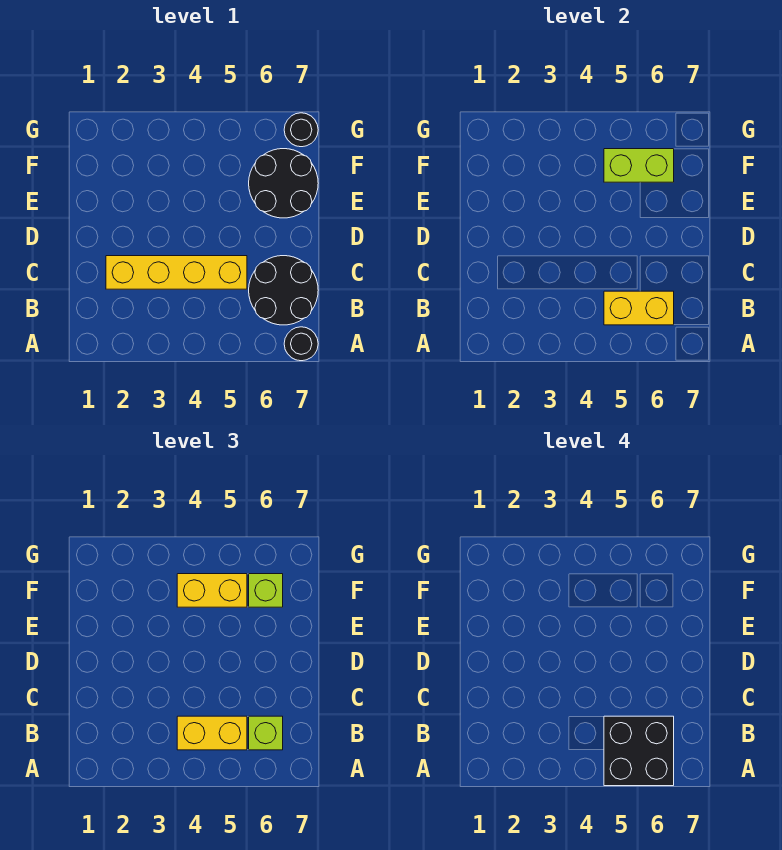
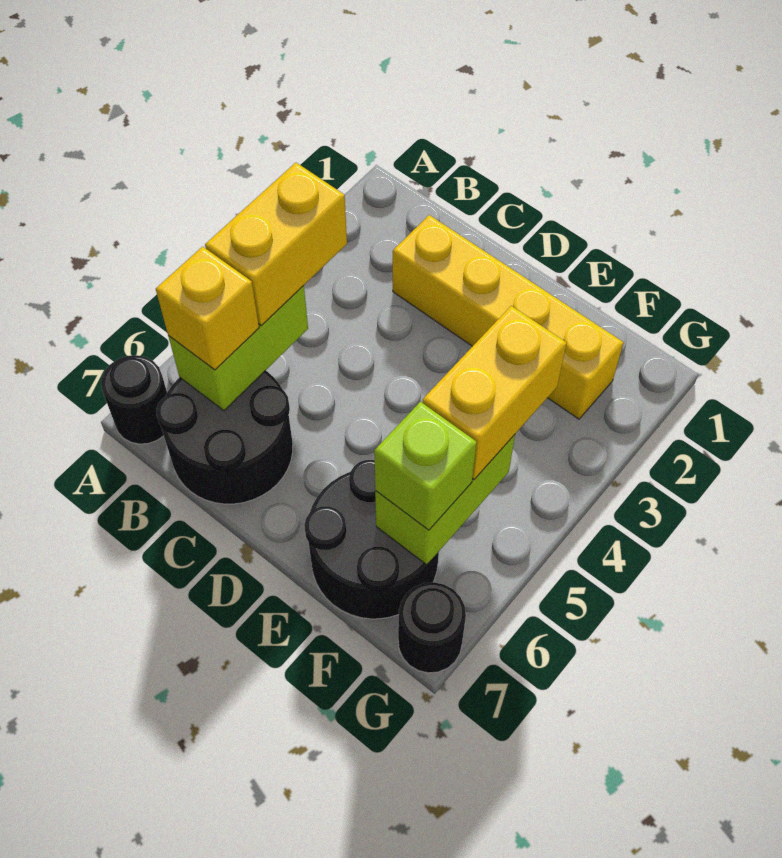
black 2x2 brick [604,716,674,786] -> none
yellow 1x2 brick [604,291,674,325] -> lime 1x2 brick [168,286,308,411]
lime 1x1 brick [249,716,283,750] -> yellow 1x1 brick [156,247,259,370]
yellow 1x4 brick [106,256,247,289] -> yellow 1x4 brick turned to [393,215,624,419]

